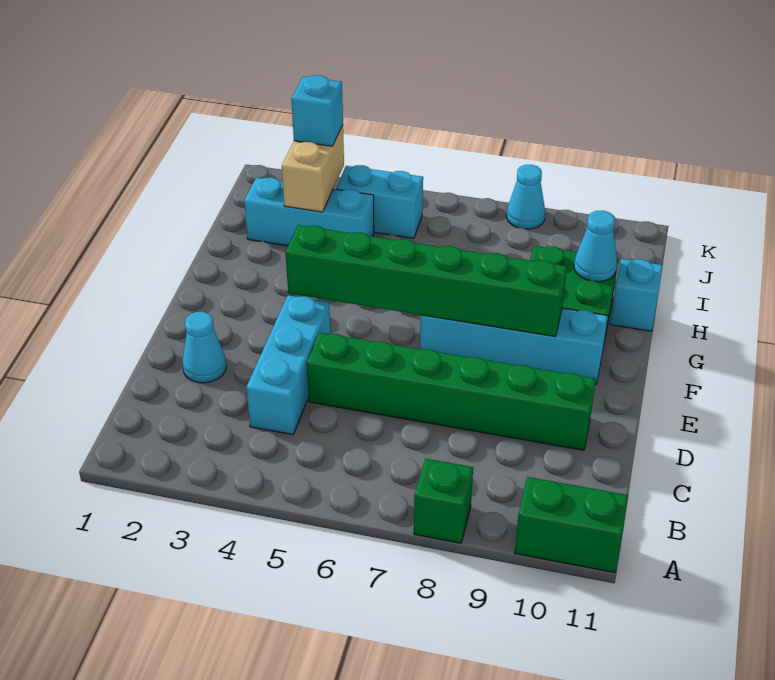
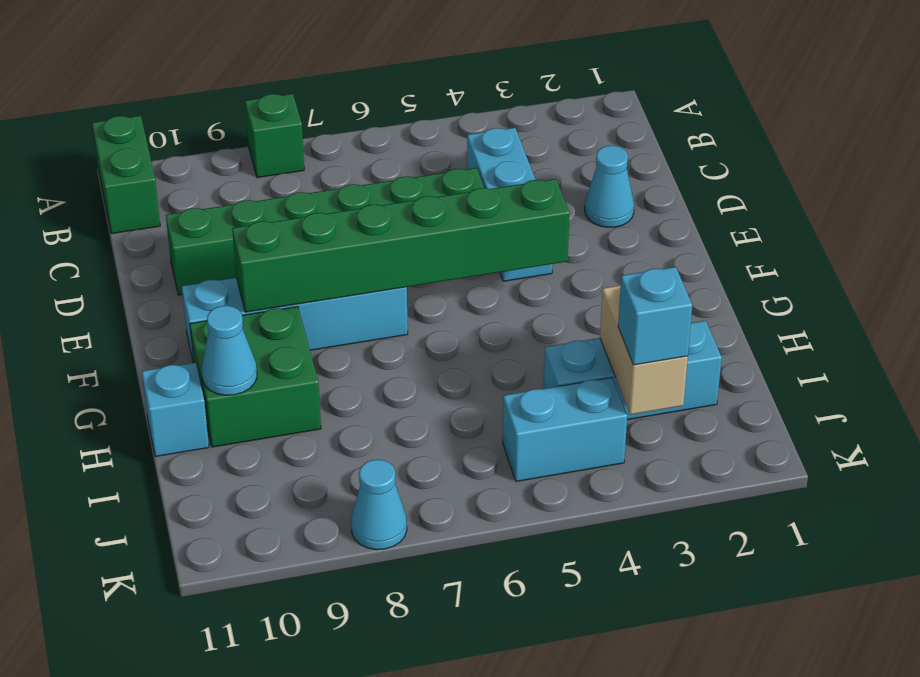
green 1x2 brick [515,477,628,573] -> green 1x2 brick turned to [92,116,160,234]

